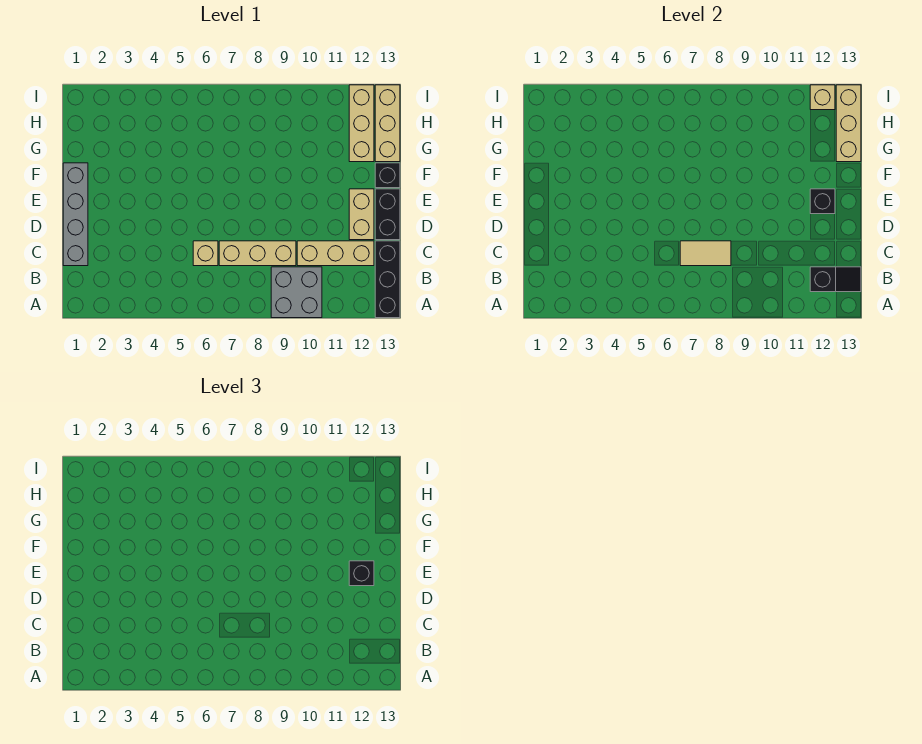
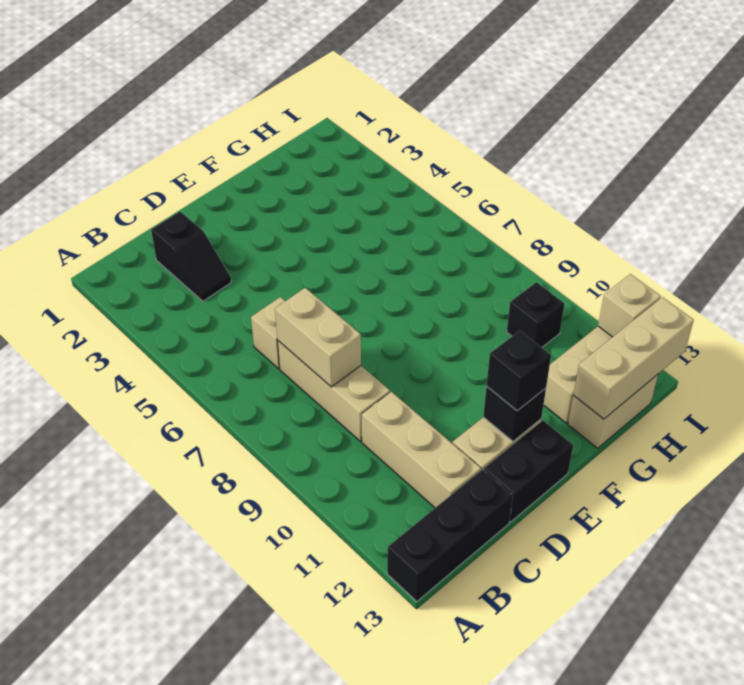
grey 2x2 brick [271,267,322,318] -> none
black 1x2 slope [810,267,861,292] -> black 1x2 slope moved to [151,212,231,301]
grey 1x4 brick [63,163,88,266] -> none
tan 1x2 tile [680,241,731,266] -> tan 1x2 brick [275,288,361,387]
black 1x1 brick [375,163,400,188] -> black 1x1 brick moved to [507,282,564,348]
tan 1x3 brick [375,85,400,162] -> tan 1x2 brick [568,374,658,448]

